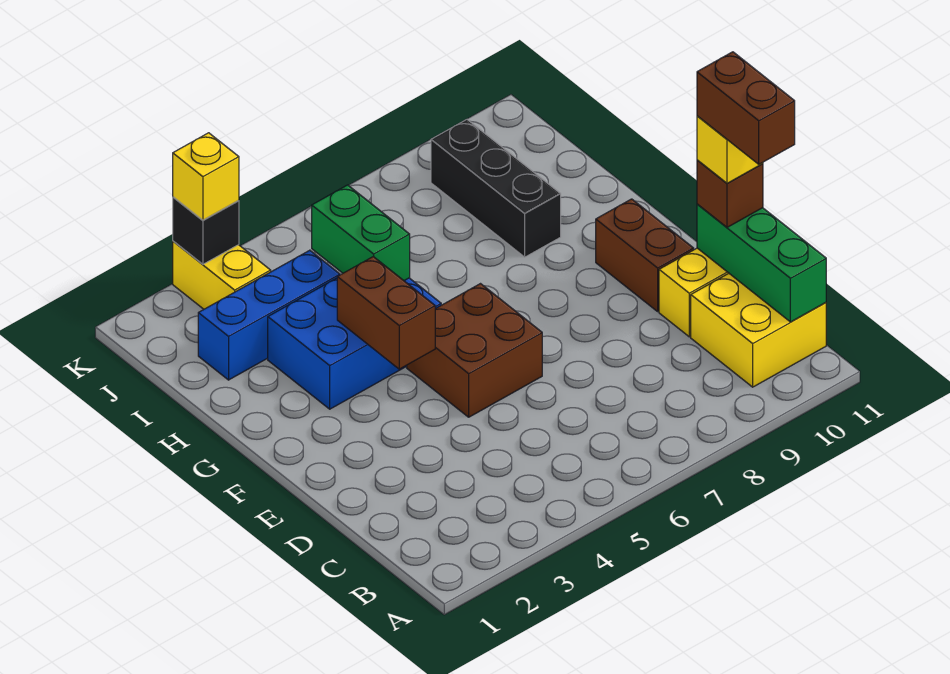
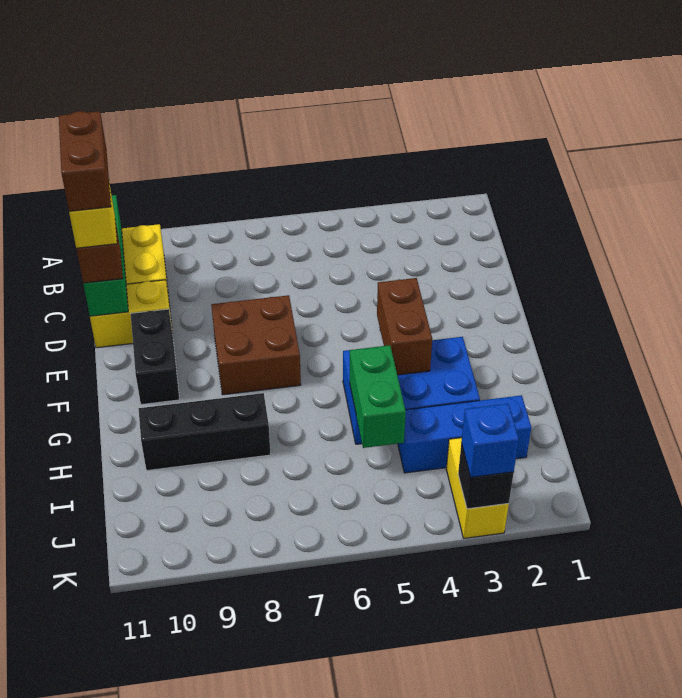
brown 2x2 brick [407,284,542,417] -> brown 2x2 brick moved to [211,295,301,395]
brown 1x2 brick [596,199,694,311] -> black 1x2 brick [131,309,180,405]
black 1x3 brick [431,119,561,257] -> black 1x3 brick turned to [138,393,271,471]
yellow 1x1 brick [173,133,239,220] -> blue 1x1 brick [461,404,519,477]

